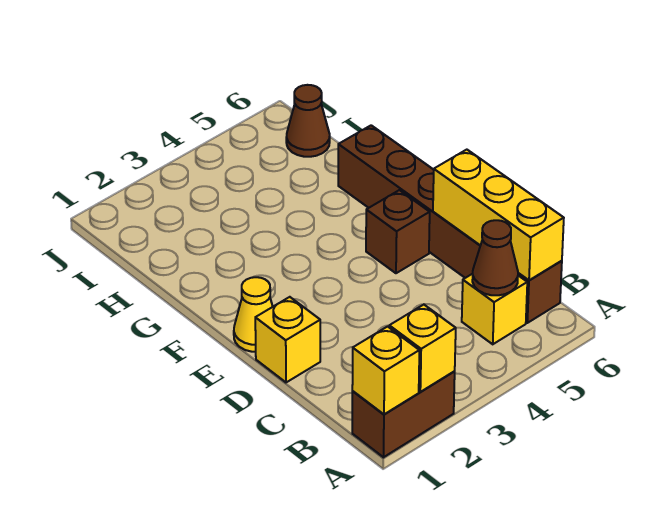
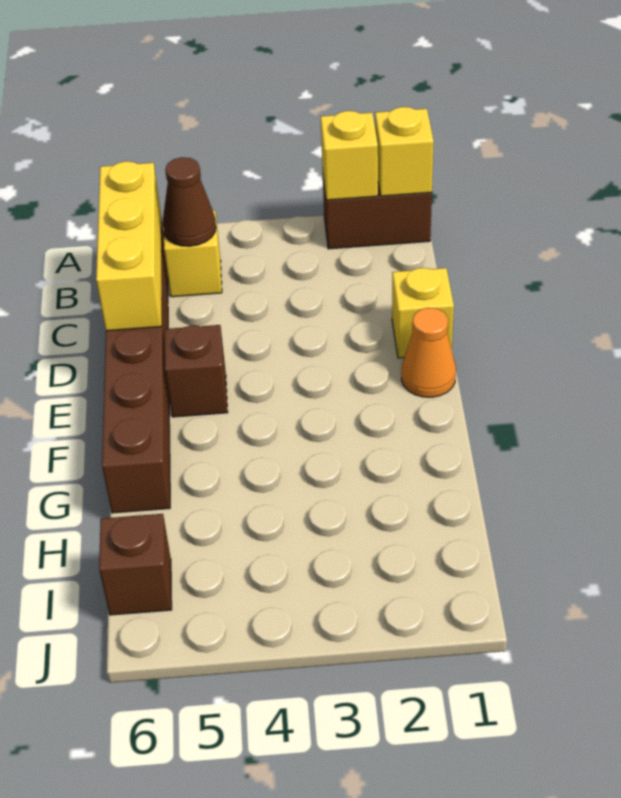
yellow 1x1 cone [234,277,273,352] -> orange 1x1 cone [401,308,456,397]
brown 1x1 cone [286,85,330,157] -> brown 1x1 brick [99,514,172,615]

